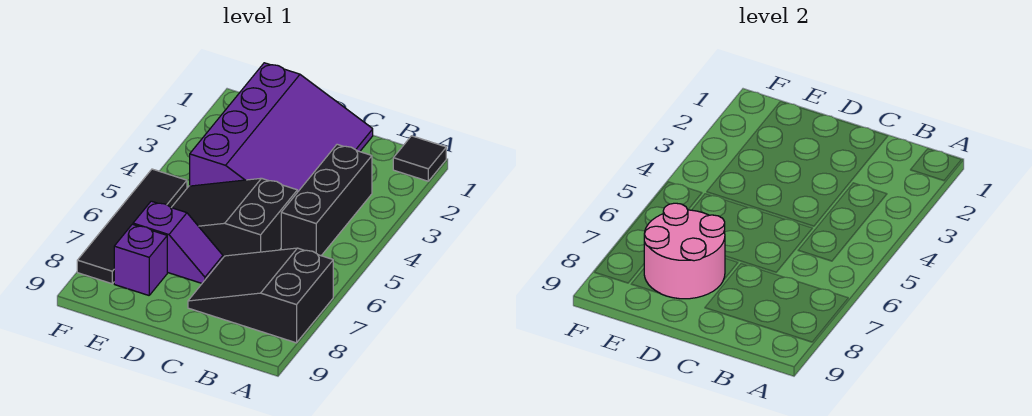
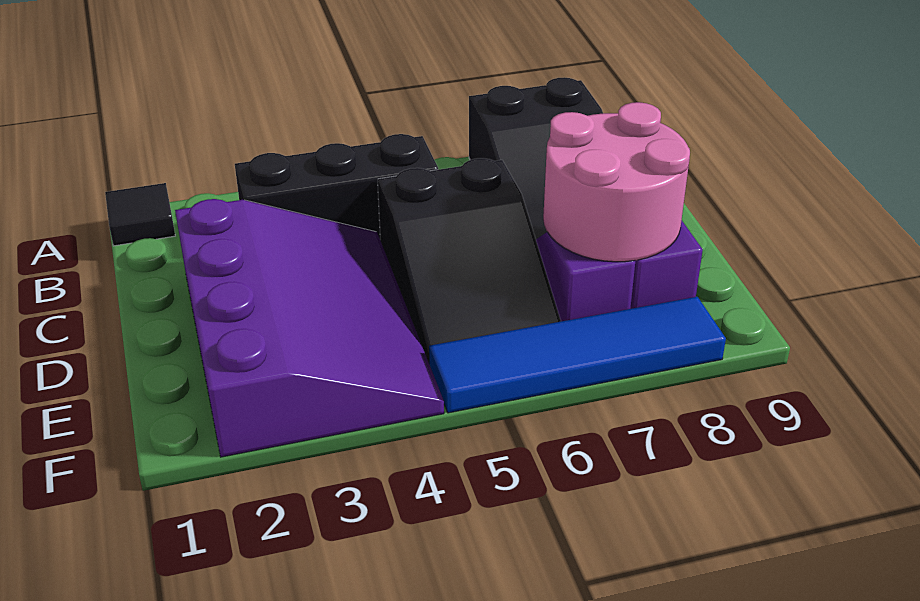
purple 3x4 slope [190,63,373,192] -> purple 3x4 slope turned to [175,199,444,457]
black 1x4 tile [77,169,187,284] -> blue 1x4 tile [429,297,726,413]

